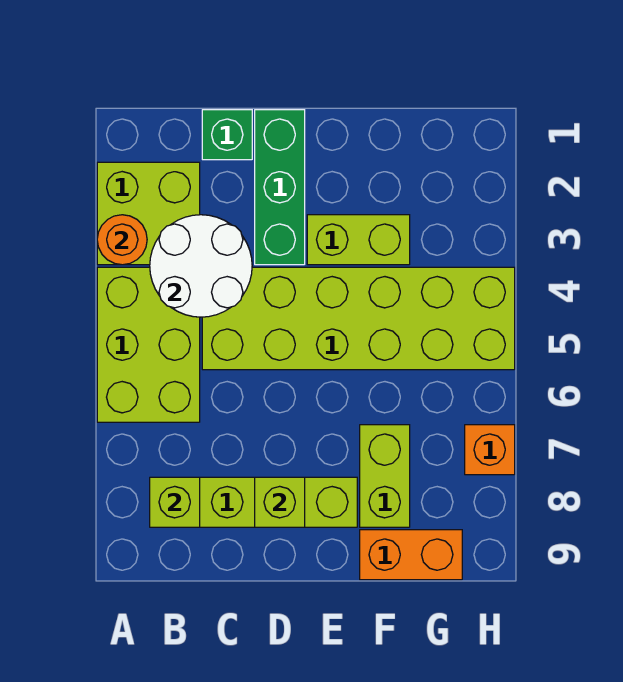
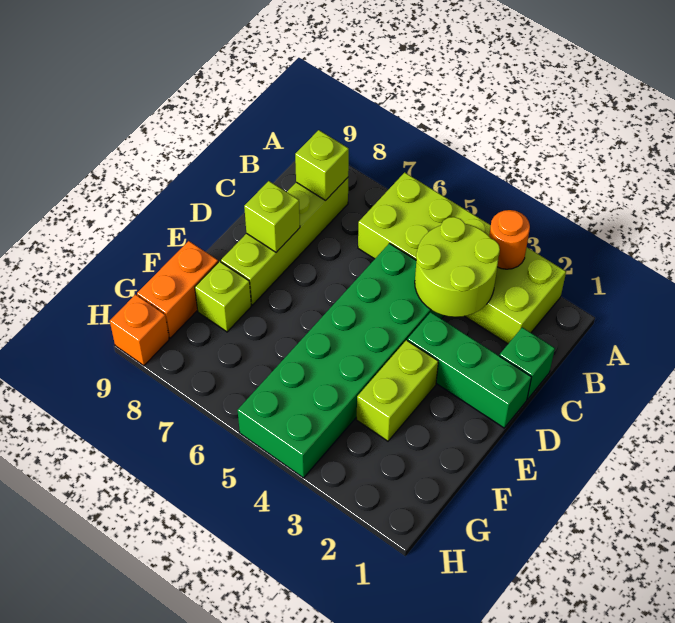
white 2x2 round brick [150,215,252,317] -> lime 2x2 round brick [415,217,500,317]
lime 2x6 brick [202,267,515,370] -> green 2x6 brick [238,243,444,478]
lime 1x2 brick [360,425,410,527] -> lime 1x1 brick [195,261,251,332]
orange 1x1 brick [465,425,515,475] -> orange 1x1 brick moved to [110,294,169,366]

